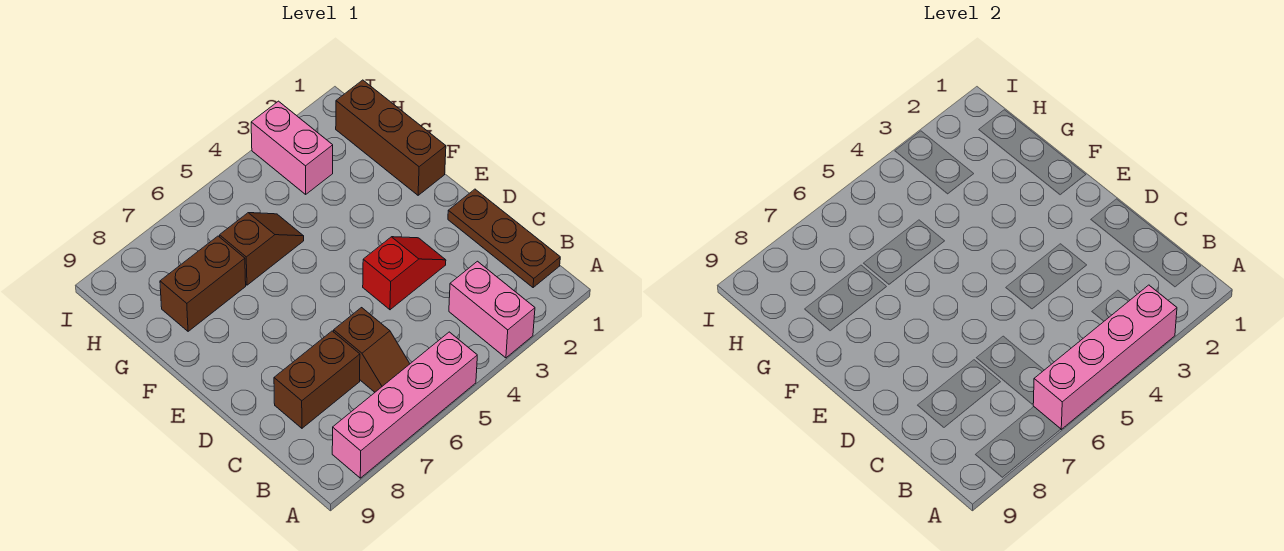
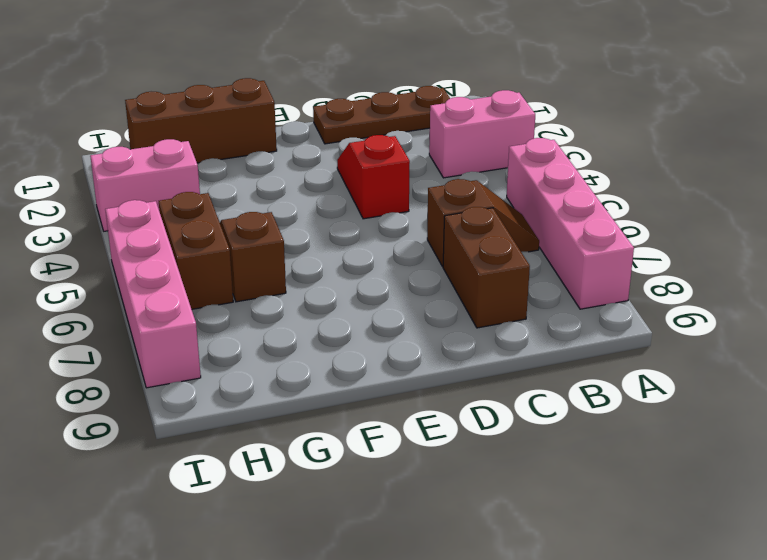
pink 1x4 brick [1033,285,1177,429] -> pink 1x4 brick moved to [105,200,201,388]
brown 1x2 brick [160,236,246,331] -> brown 1x2 brick moved to [159,192,233,309]

